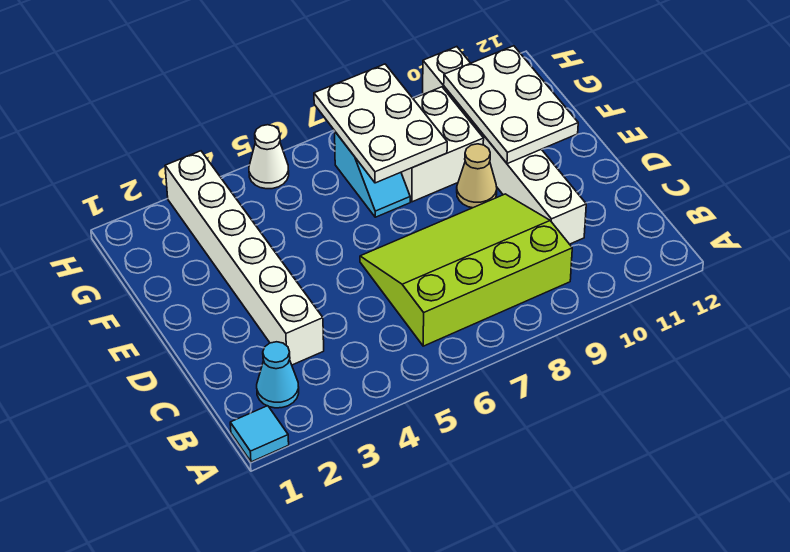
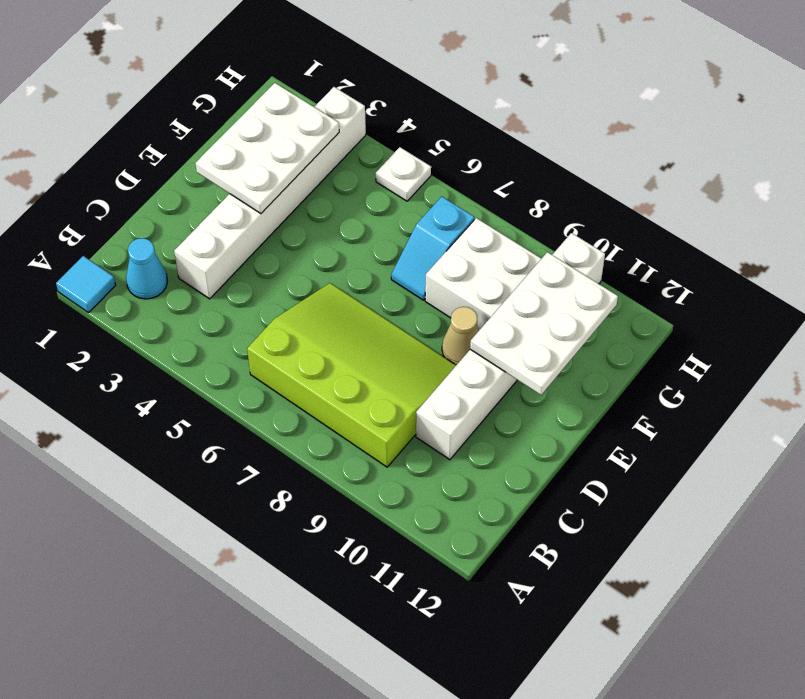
white 2x3 plate [314,64,447,183] -> white 2x3 plate moved to [196,83,339,214]
white 1x1 cone [249,125,289,189] -> white 1x1 plate [376,147,431,201]

